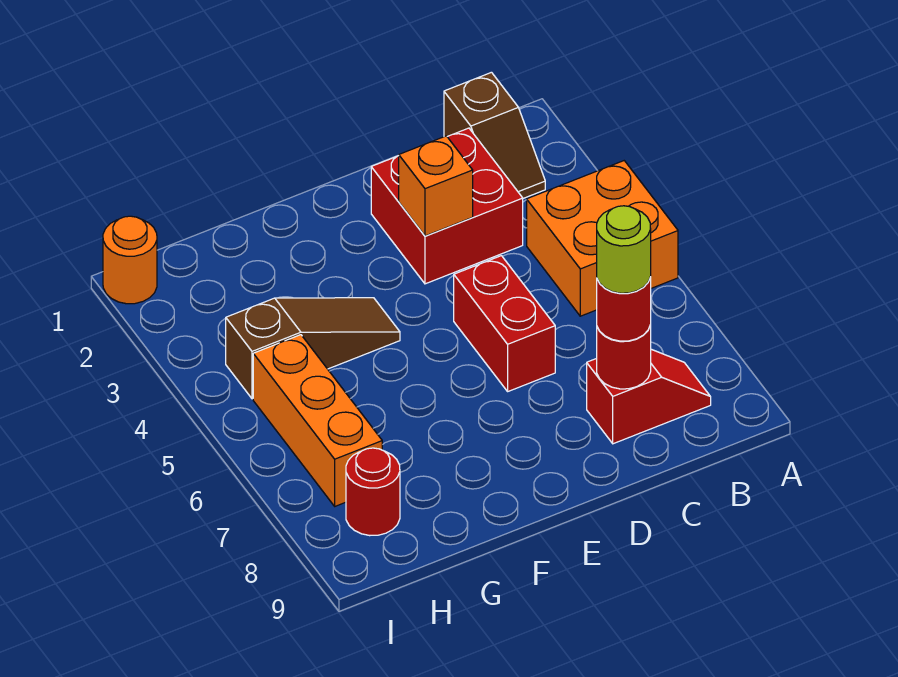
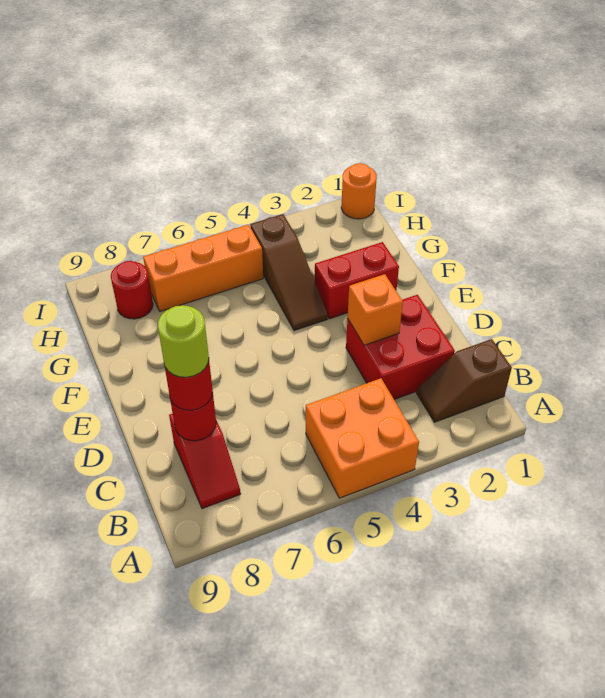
red 1x2 brick [454,256,555,391] -> red 1x2 brick moved to [314,242,399,319]

